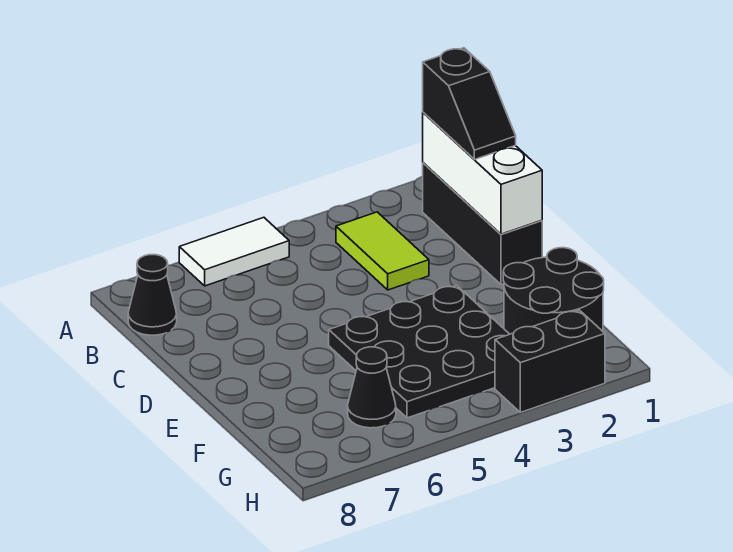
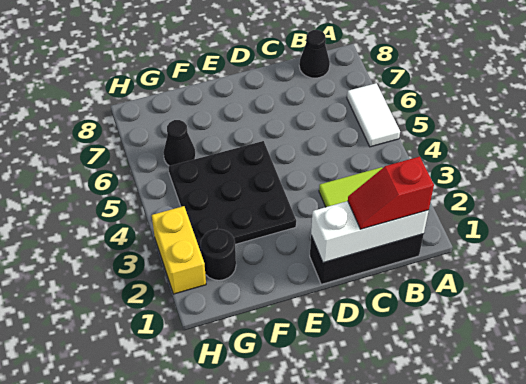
black 1x2 slope [423,48,516,159] -> red 1x2 slope [348,157,434,229]
black 2x2 round brick [503,248,604,334] -> black 1x1 round brick [200,229,236,280]
black 1x2 brick [495,310,605,412] -> yellow 1x2 brick [152,206,206,294]

